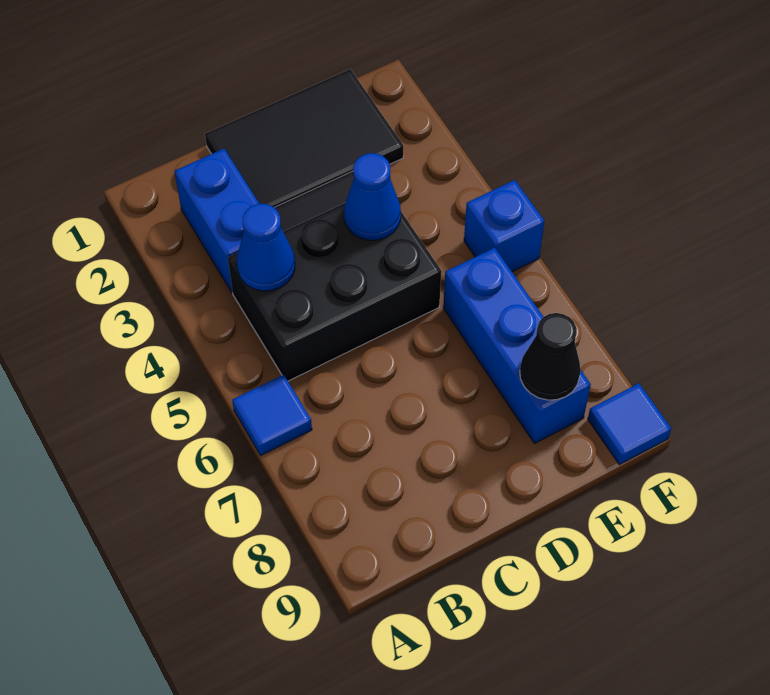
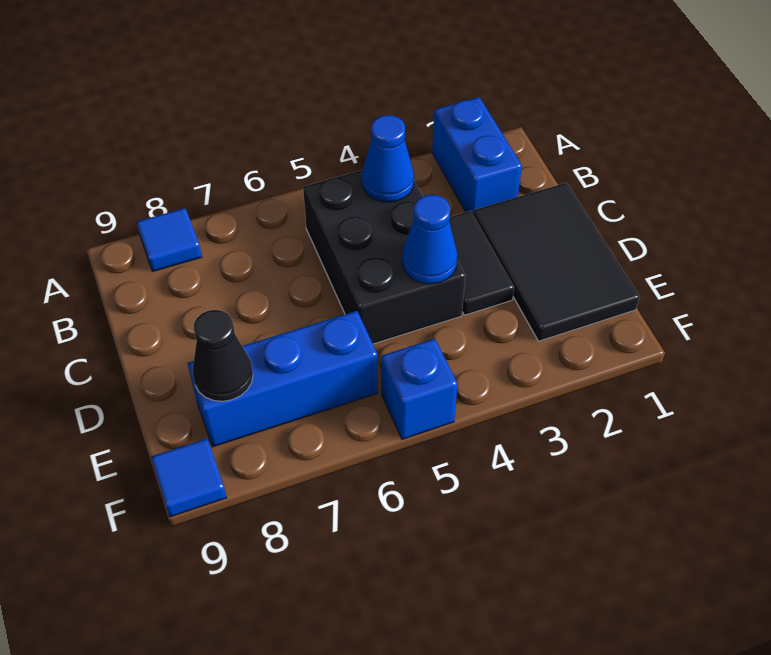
blue 1x1 tile [232,375,312,456] -> blue 1x1 tile moved to [136,208,202,272]
blue 1x2 brick [174,149,259,292] -> blue 1x2 brick turned to [432,97,522,214]

